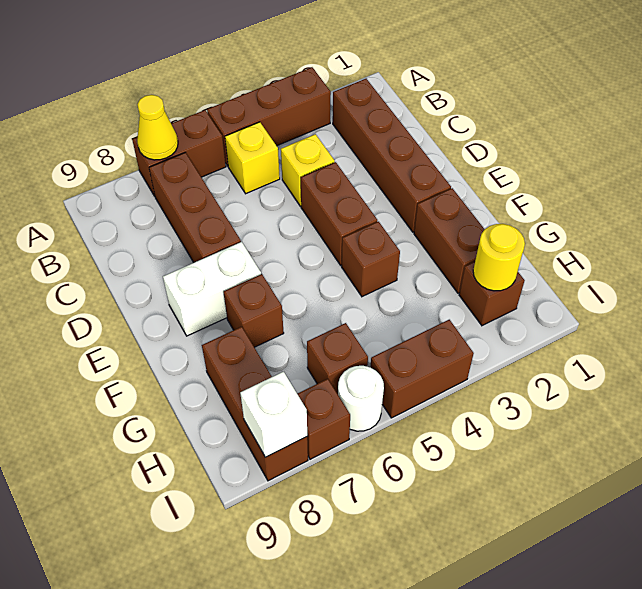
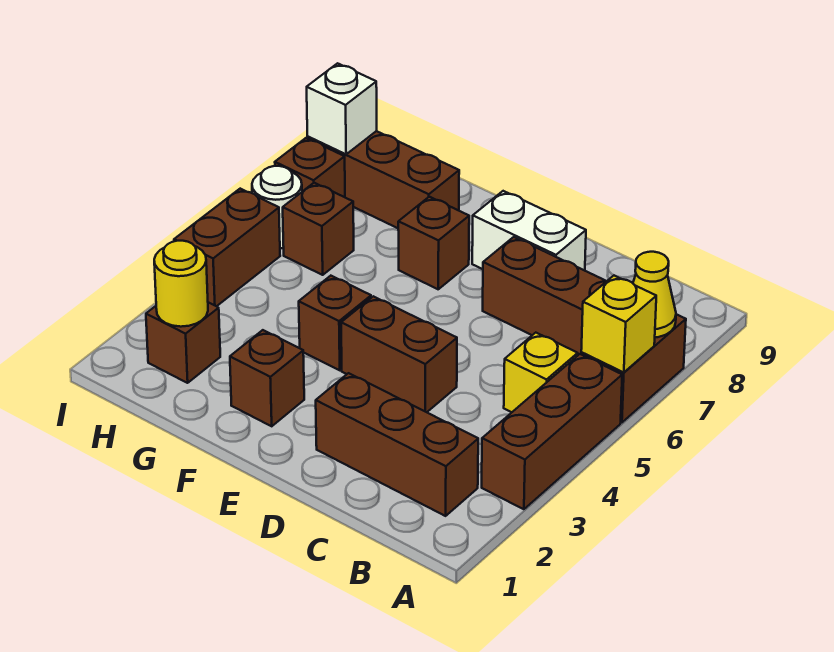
brown 1x4 brick [333,79,451,232] -> brown 1x3 brick [316,373,478,516]
yellow 1x1 brick [281,134,335,206] -> yellow 1x1 brick moved to [581,276,656,372]
white 1x2 brick [163,242,261,336] -> white 1x2 brick turned to [472,191,586,271]
brown 1x2 brick [414,188,485,293] -> brown 1x1 brick [230,330,304,426]

